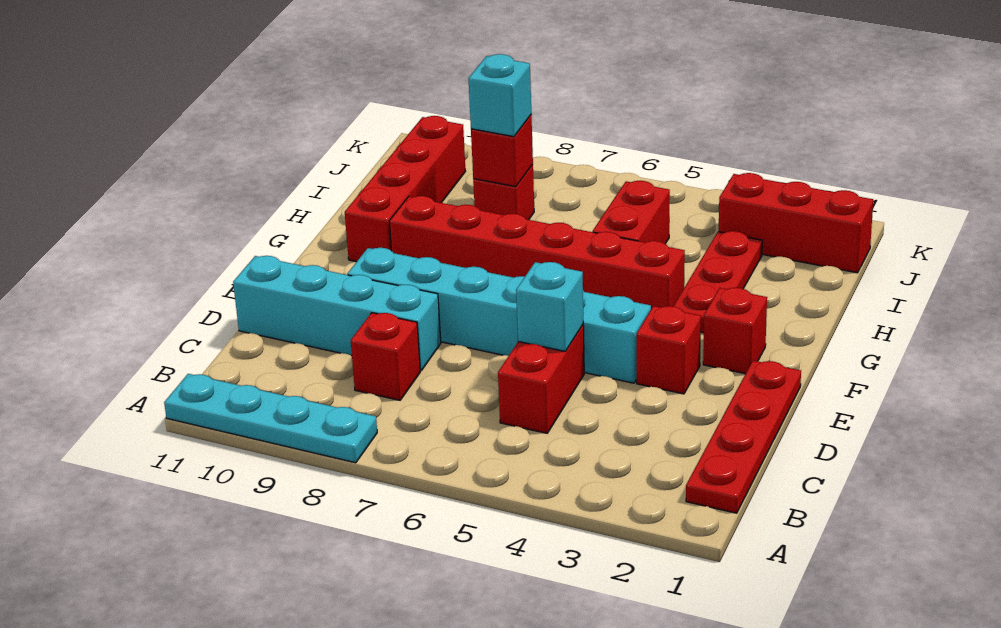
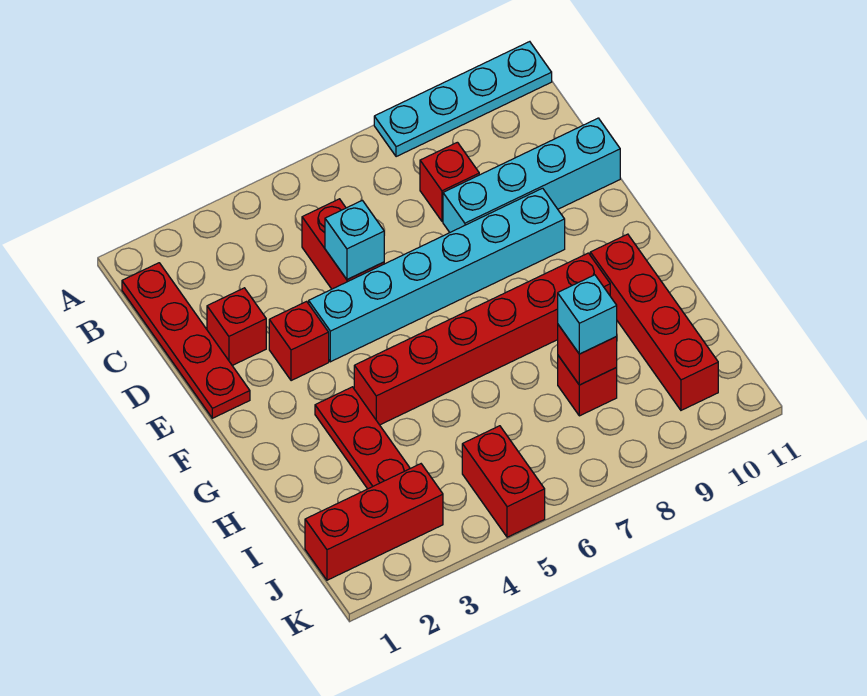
red 1x1 brick [703,288,767,374] -> red 1x1 brick moved to [207,288,266,365]
red 1x2 brick [593,181,670,244] -> red 1x2 brick moved to [462,426,545,537]

